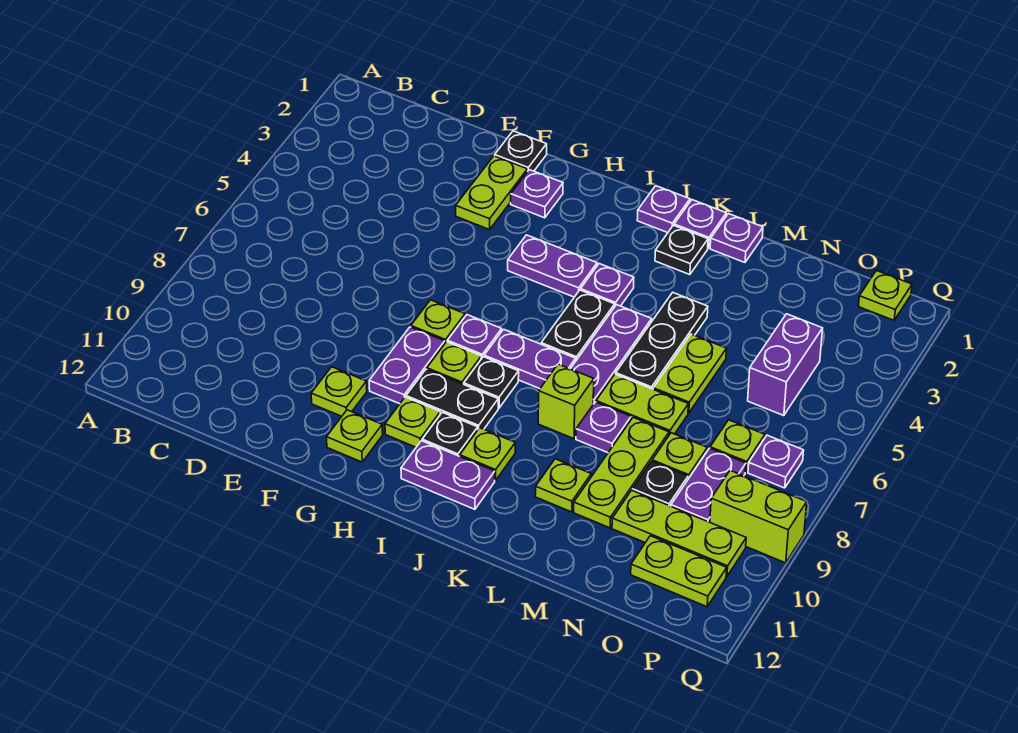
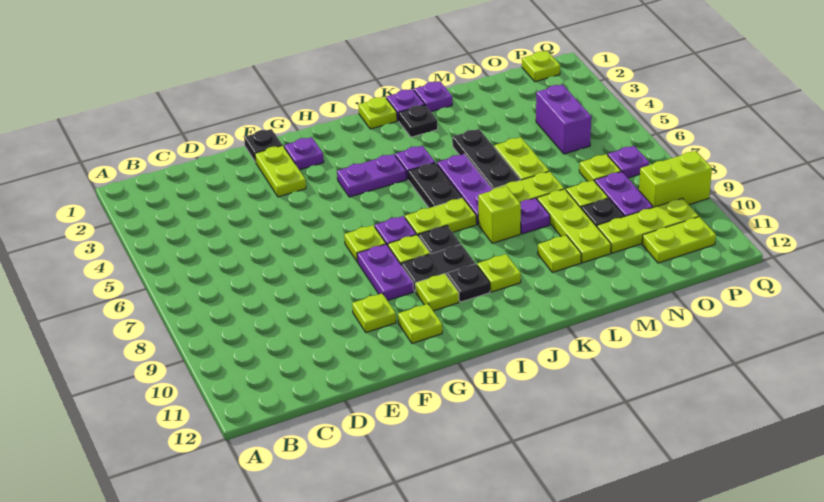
purple 1x2 plate [484,329,576,389] -> lime 1x2 plate [405,198,476,235]
purple 1x2 plate [401,441,495,509] -> none
purple 1x1 plate [637,186,690,233] -> lime 1x1 plate [358,97,397,129]

